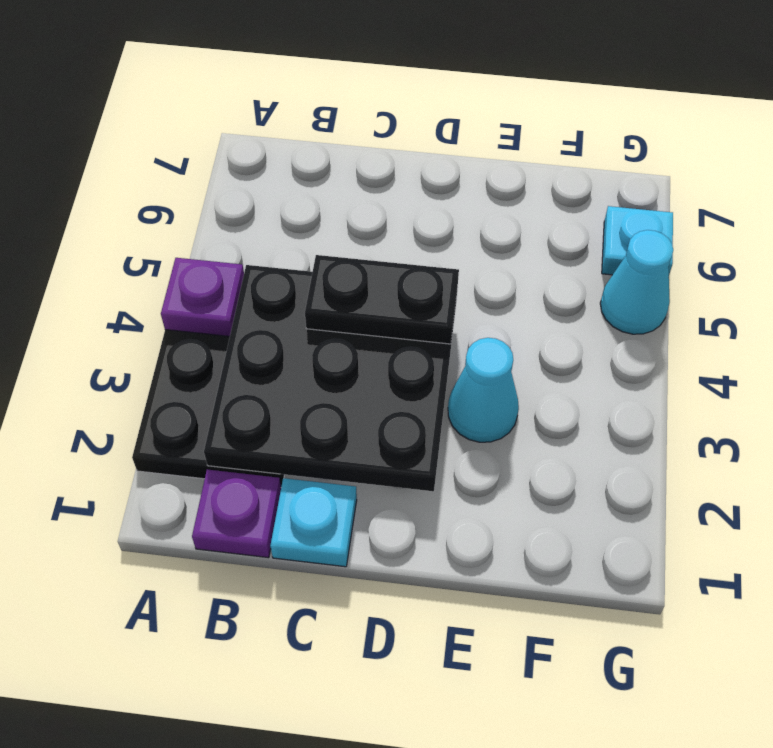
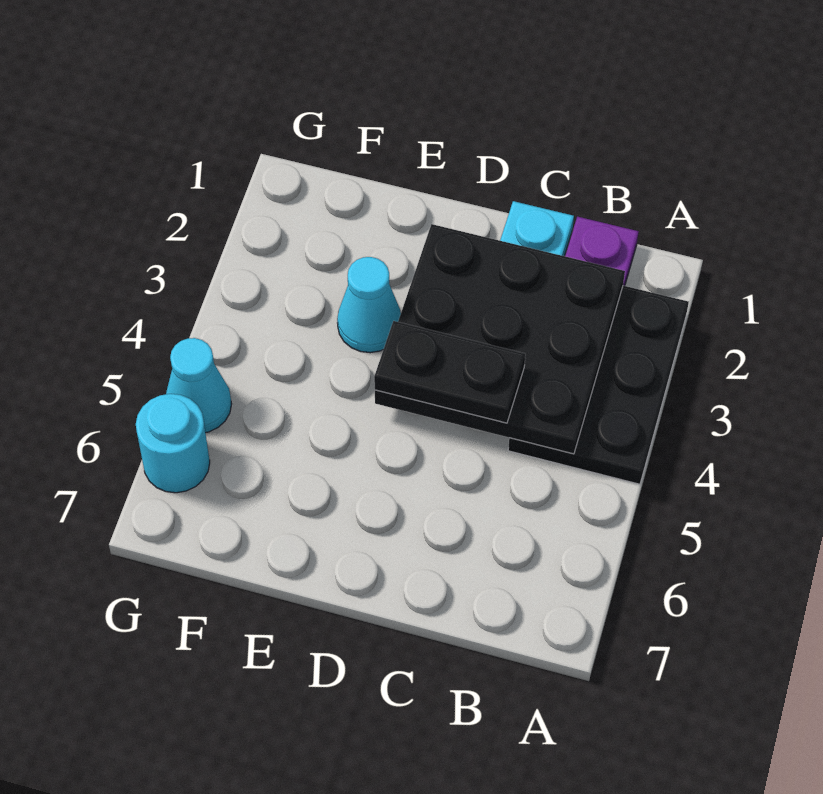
purple 1x1 plate [161,258,244,336] -> none
cyan 1x1 plate [602,206,673,275] -> cyan 1x1 round brick [136,394,210,493]

